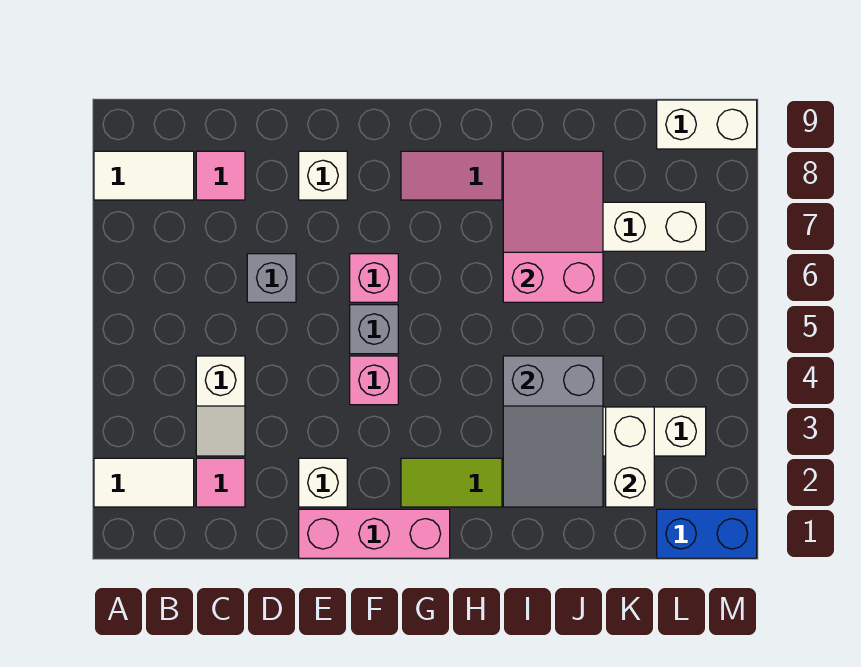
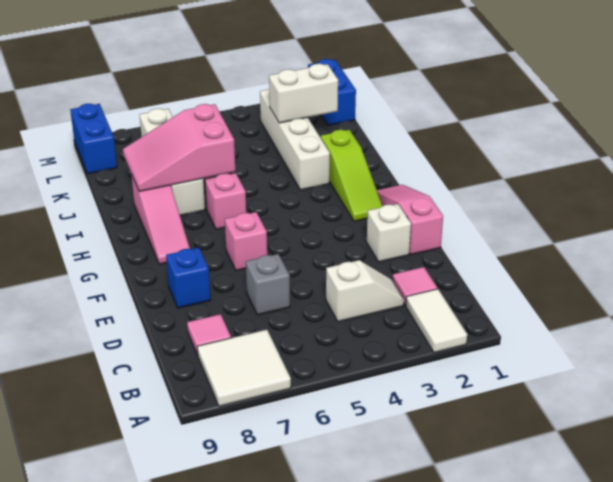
white 1x2 tile [94,151,194,200] -> white 2x2 tile [197,330,291,406]
pink 1x3 brick [299,509,450,558] -> pink 1x3 slope [377,185,443,255]
white 1x1 brick [299,151,347,200] -> blue 1x1 brick [166,248,211,308]
pink 1x1 brick [350,356,398,405] -> pink 1x1 brick moved to [205,173,246,229]
grey 1x1 brick [350,305,398,354] -> none
grey 2x3 slope [503,356,603,507] -> none
white 1x2 brick [657,100,757,149] -> blue 1x2 brick [70,104,117,174]

